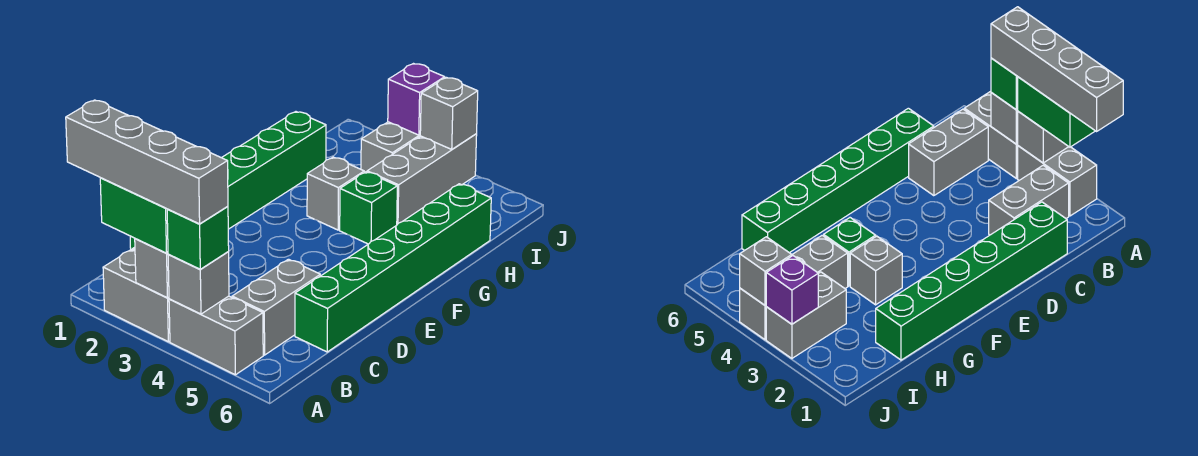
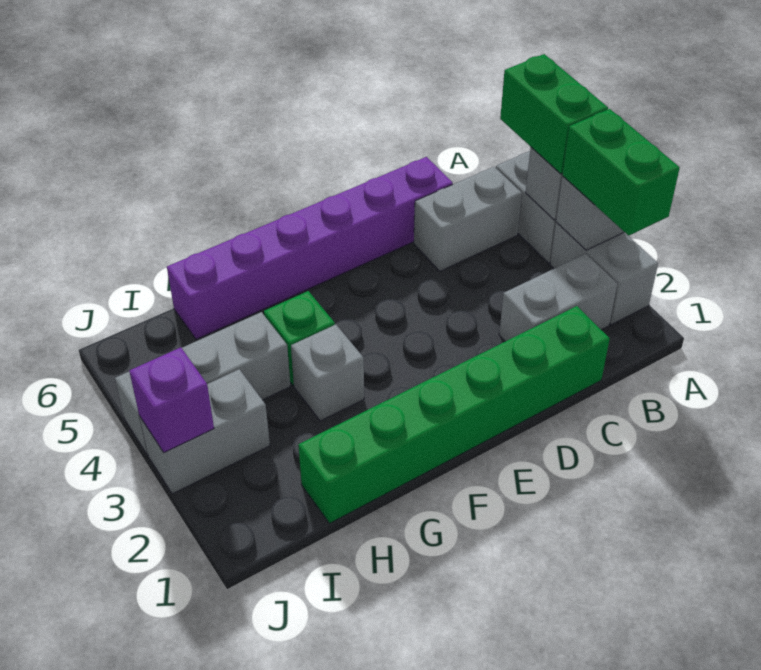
grey 1x4 brick [66,100,228,224] -> none
green 1x1 brick [167,206,229,269] -> green 1x2 brick [500,54,608,174]
green 1x6 brick [295,184,491,352] -> purple 1x6 brick [167,157,453,339]
grey 1x1 brick [420,77,478,149] -> none

